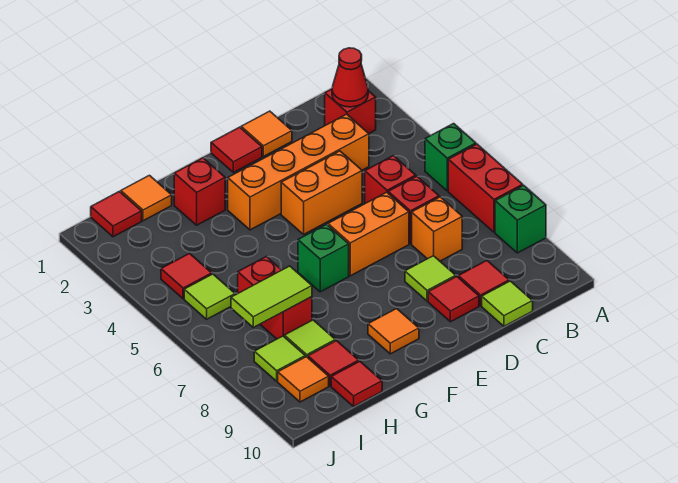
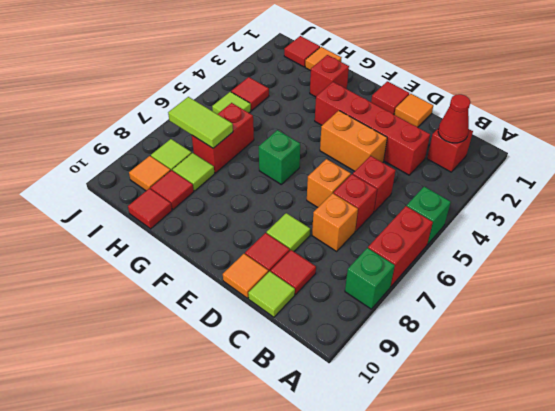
orange 1x4 brick [228,114,369,230] -> red 1x4 brick [315,82,430,175]
orange 1x2 brick [328,192,409,276] -> orange 1x1 brick [307,159,351,207]
orange 1x1 tile [368,309,419,354] -> orange 1x1 tile moved to [223,254,268,298]

